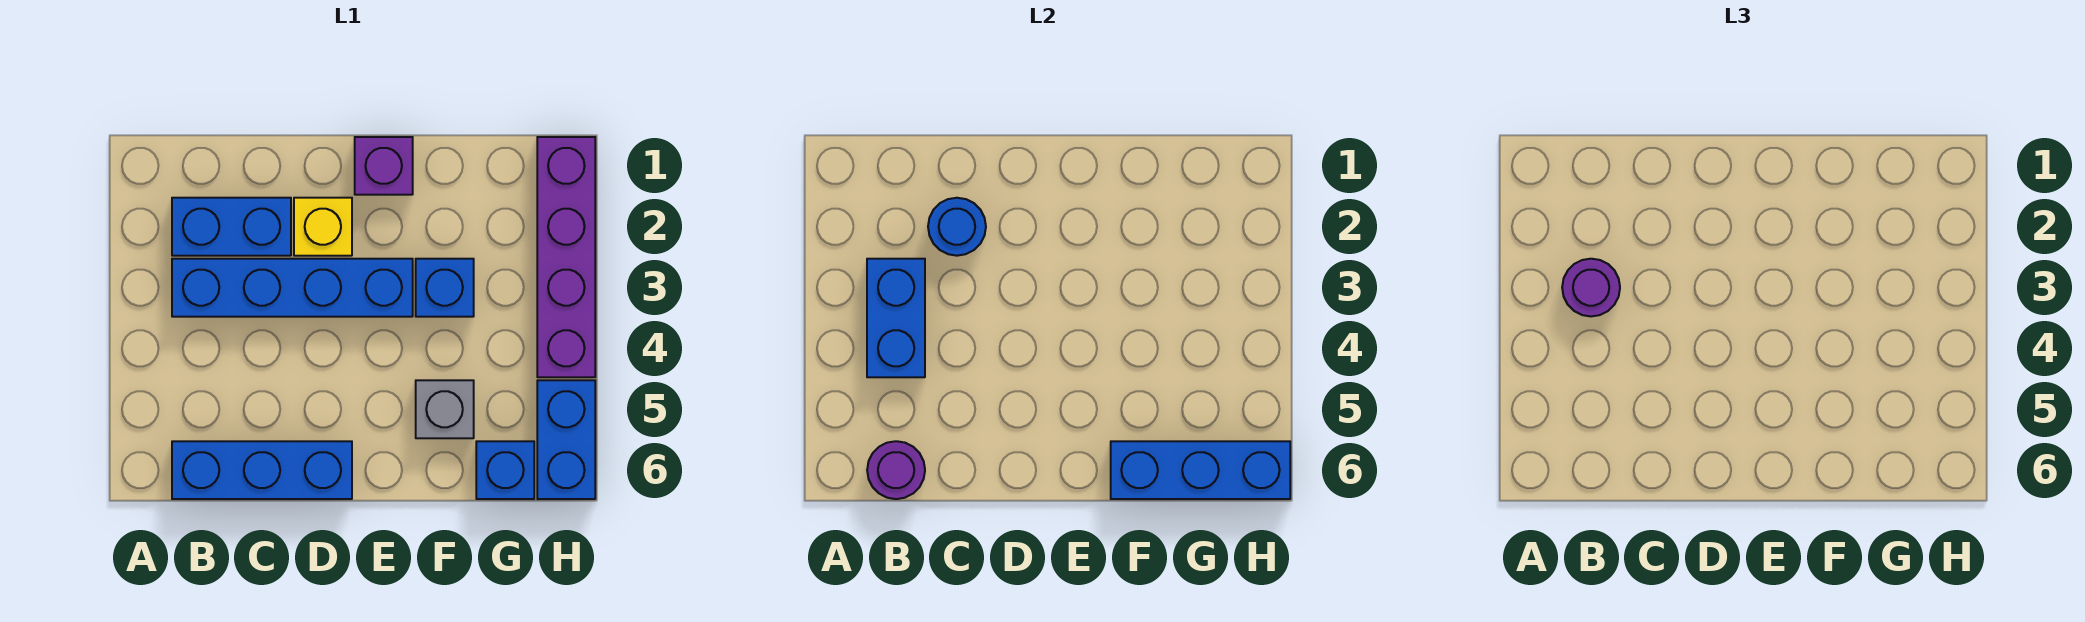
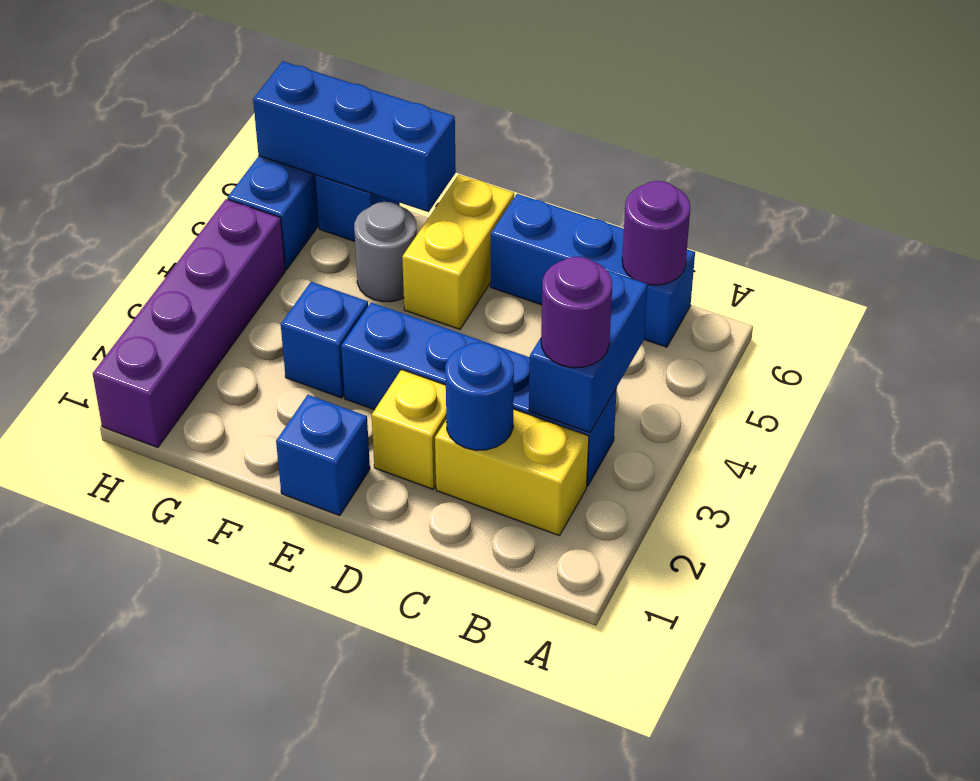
blue 1x2 brick [172,198,291,256] -> yellow 1x2 brick [435,409,589,536]
purple 1x1 brick [355,137,413,195] -> blue 1x1 brick [276,395,370,516]
none -> yellow 1x2 brick [402,175,514,329]
grey 1x1 brick [416,380,474,438] -> grey 1x1 round brick [354,202,417,302]

